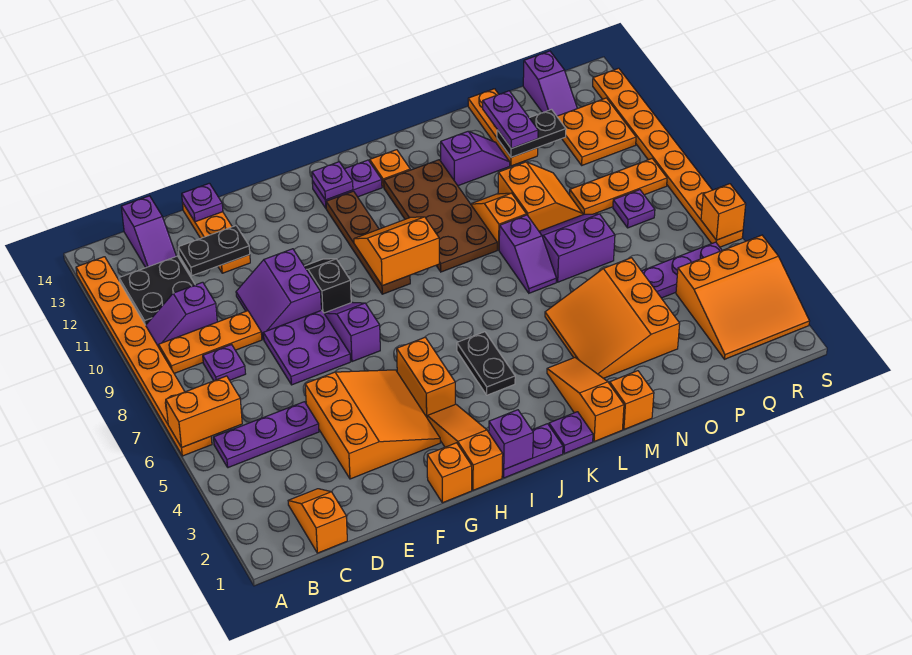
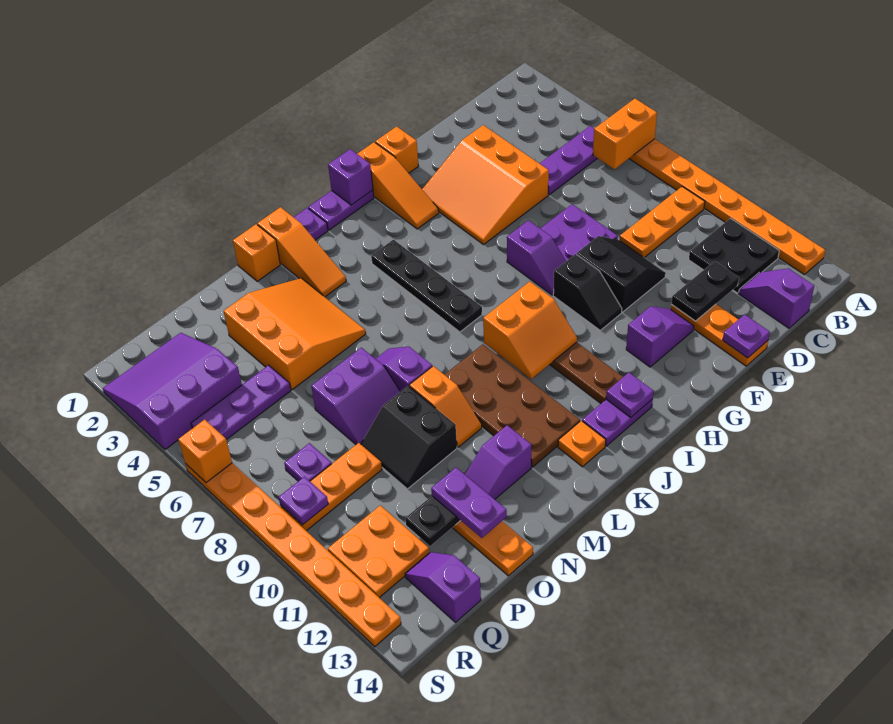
purple 1x2 slope [146,282,217,347] -> purple 1x2 slope moved to [626,306,694,367]
orange 1x2 slope [288,489,347,553] -> none
purple 1x1 plate [203,345,245,381] -> purple 1x1 plate moved to [279,477,328,525]
purple 2x2 slope [236,249,321,339] -> black 2x2 slope [577,236,666,312]
orange 1x2 brick [397,337,455,417] -> none
black 1x2 plate [457,332,515,395] -> black 1x4 plate [371,240,482,332]
orange 2x2 slope [498,162,583,231] -> black 2x2 slope [361,386,457,489]
orange 3x3 slope [676,235,809,359] -> purple 3x3 slope [103,333,242,449]

